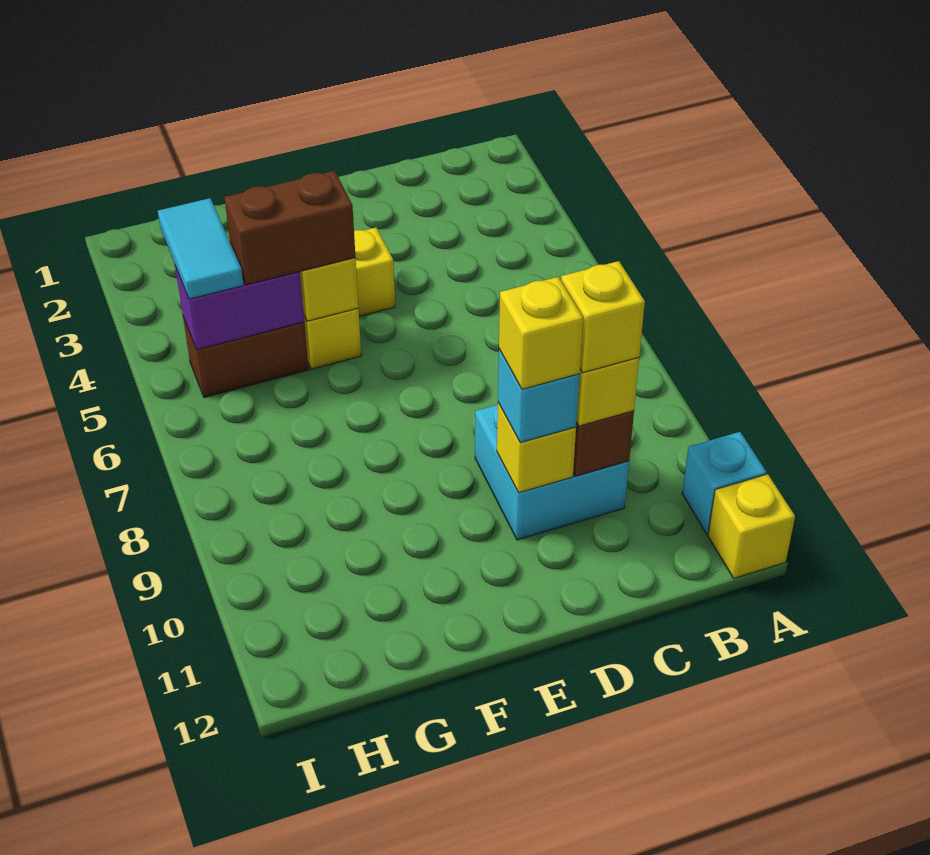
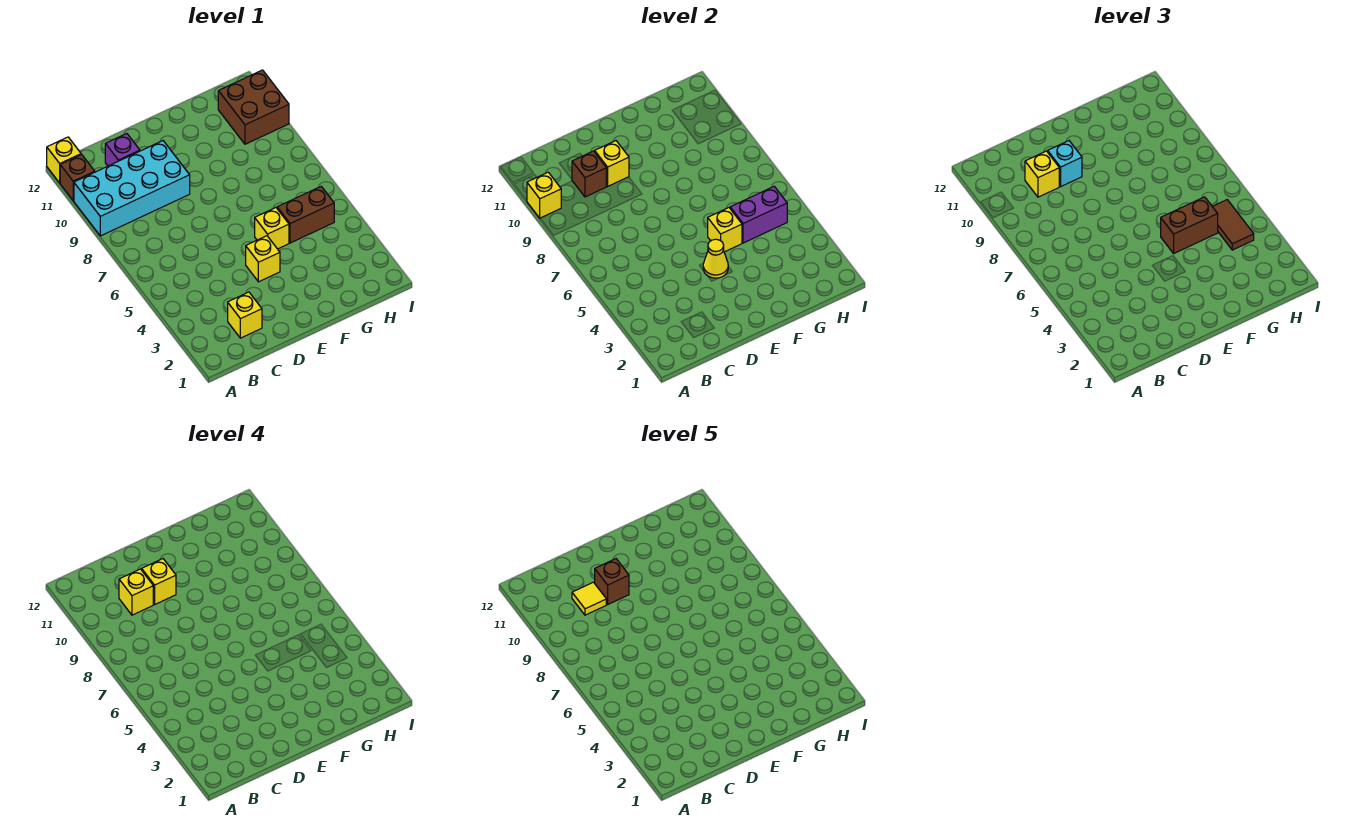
none -> yellow 1x1 brick [527,172,561,218]
cyan 1x1 brick [682,432,766,534] -> brown 1x1 brick [60,155,95,201]
none -> yellow 1x1 brick [228,292,262,338]
cyan 2x2 brick [475,405,629,540] -> cyan 2x4 brick [74,141,190,236]
none -> yellow 1x1 tile [572,582,606,615]
none -> purple 1x1 brick [105,134,140,166]
none -> brown 1x1 brick [595,559,629,604]
none -> yellow 1x1 cone [703,239,728,278]
cyan 1x2 tile [158,198,243,299] -> brown 1x2 tile [1212,200,1254,250]
none -> brown 2x2 brick [218,70,289,144]

